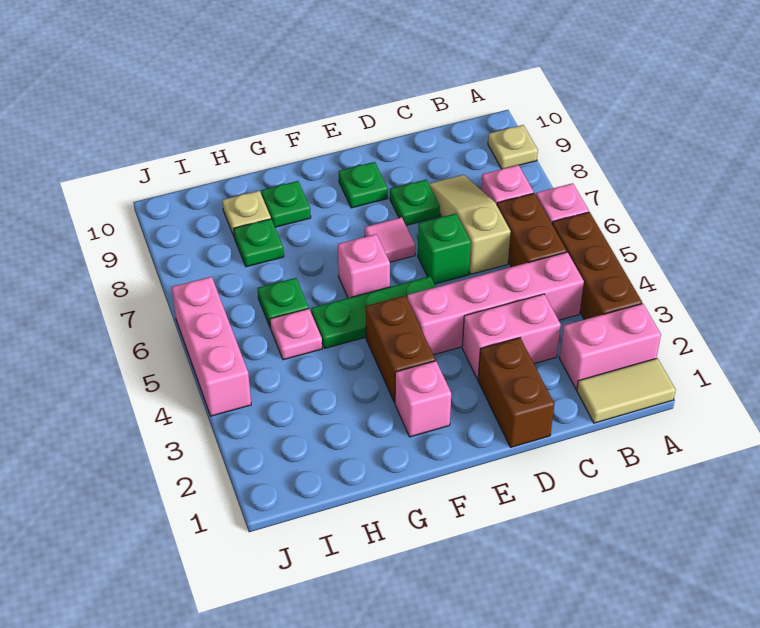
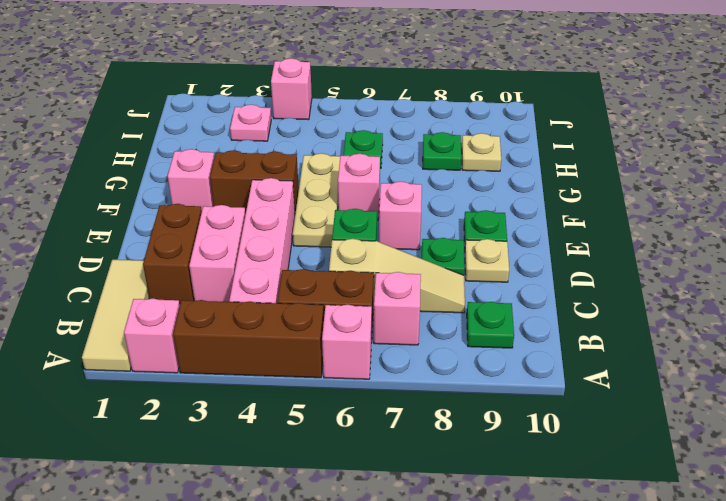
tan 1x2 tile [577,358,676,423] -> tan 1x3 tile [82,260,149,371]
pink 1x2 brick [560,304,661,389] -> pink 1x1 brick [124,299,180,373]
tan 1x1 plate [488,125,538,169] -> tan 1x1 plate moved to [465,239,509,282]
brown 1x2 brick [478,338,554,447] -> brown 1x2 brick turned to [143,204,202,304]
green 1x3 plate [311,276,436,348] -> tan 1x3 plate [293,153,340,247]
pink 1x1 tile [365,217,415,262] -> pink 1x1 brick [379,182,422,250]
green 1x1 plate [261,181,311,227] -> green 1x1 plate moved to [467,302,514,348]
pink 1x1 plate [270,309,322,360] -> pink 1x1 plate moved to [230,105,271,141]
pink 1x3 brick [172,277,251,416] -> pink 1x1 brick [271,58,312,120]

